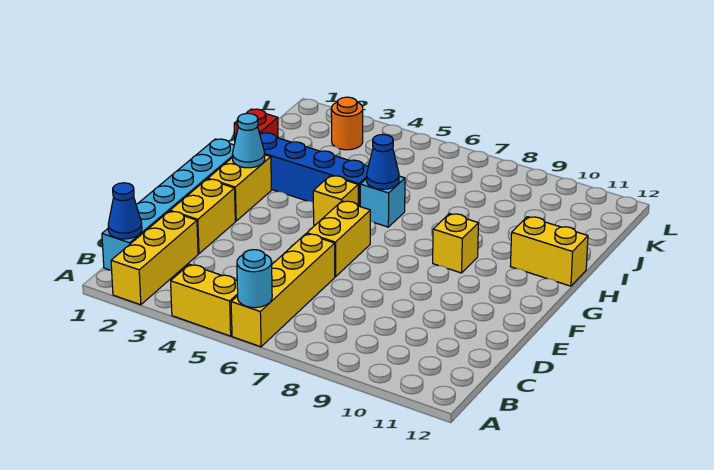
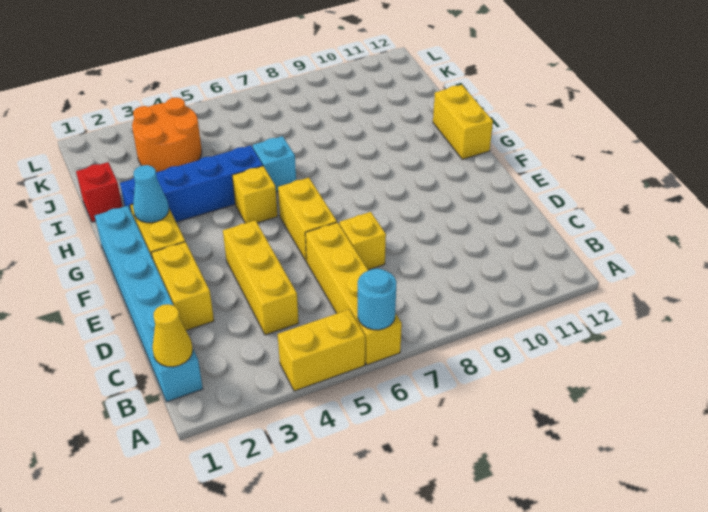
yellow 1x3 brick [111,211,198,305] -> yellow 1x3 brick moved to [223,220,299,335]
blue 1x1 cone [108,183,142,239] -> yellow 1x1 cone [152,304,193,367]
yellow 1x1 brick [433,214,478,273] -> yellow 1x1 brick moved to [339,212,386,270]
blue 1x1 cone [367,134,399,189] -> none
yellow 1x2 brick [510,217,588,286] -> yellow 1x2 brick turned to [433,85,493,159]
orange 1x1 round brick [331,97,363,150] -> orange 2x2 round brick [132,97,202,172]

